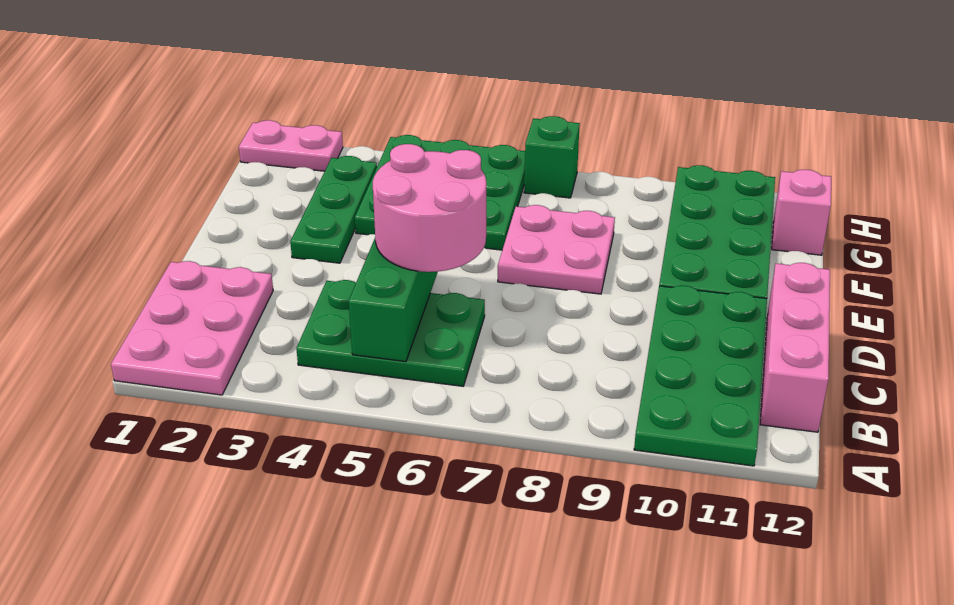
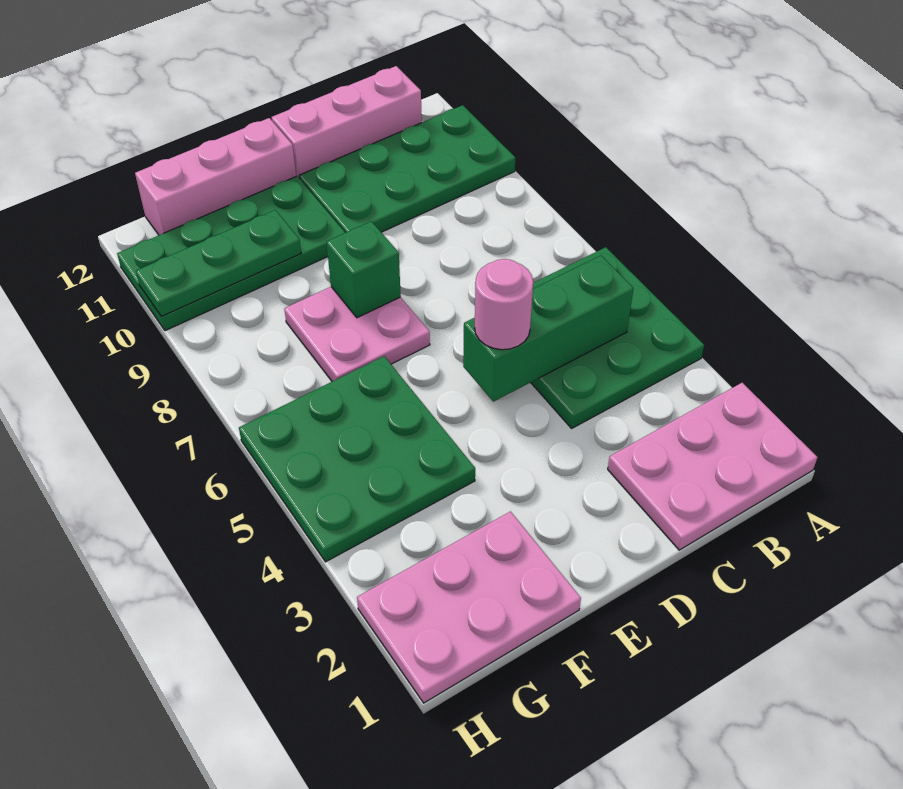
green 2x3 plate [296,280,485,386] -> green 3x3 plate [531,247,704,428]
pink 2x2 round brick [373,144,486,272] -> pink 1x1 round brick [475,259,533,350]
green 1x3 plate [290,156,377,263] -> green 1x3 plate moved to [136,210,301,316]
pink 1x1 brick [772,170,831,255] -> pink 1x3 brick [135,118,296,235]
pink 1x2 plate [239,120,343,171] -> pink 2x3 plate [357,512,581,703]
green 1x1 brick [524,116,580,198] -> green 1x1 brick moved to [326,221,401,318]

